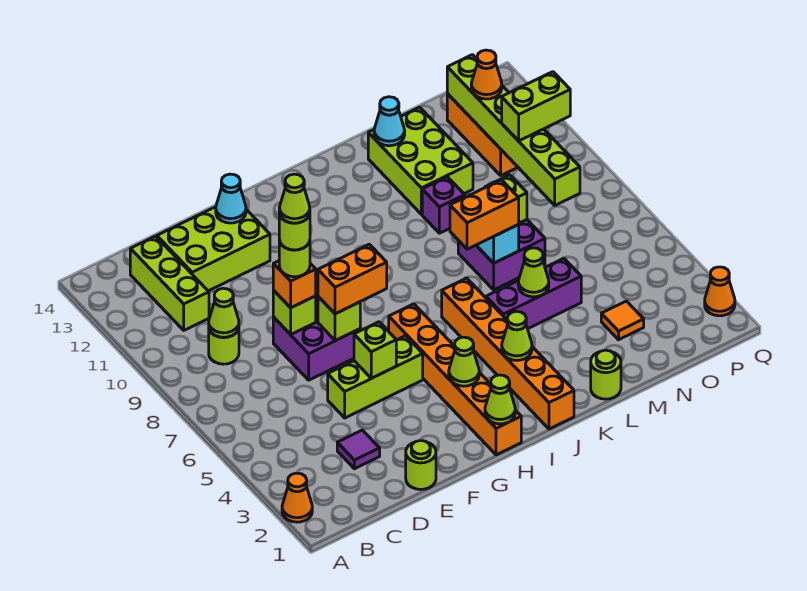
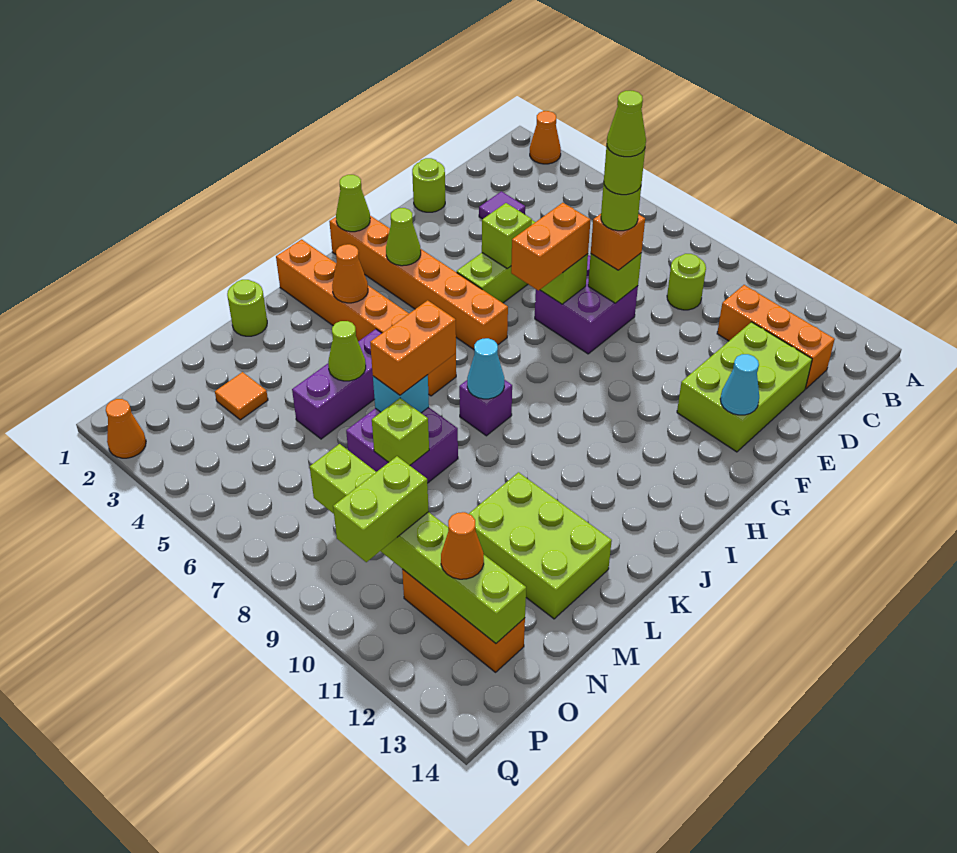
lime 1x1 cone [209,288,239,337] -> none
lime 1x3 brick [130,236,209,330] -> orange 1x3 brick [717,285,835,389]
lime 1x1 cone [502,311,532,360] -> orange 1x1 cone [332,244,368,303]
purple 1x1 brick [422,177,465,233] -> purple 1x1 brick moved to [459,380,512,436]
cyan 1x1 cone [374,97,405,146] -> cyan 1x1 cone moved to [467,338,505,399]

